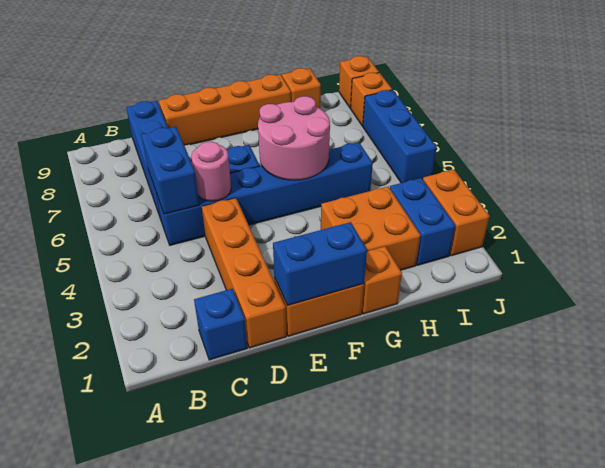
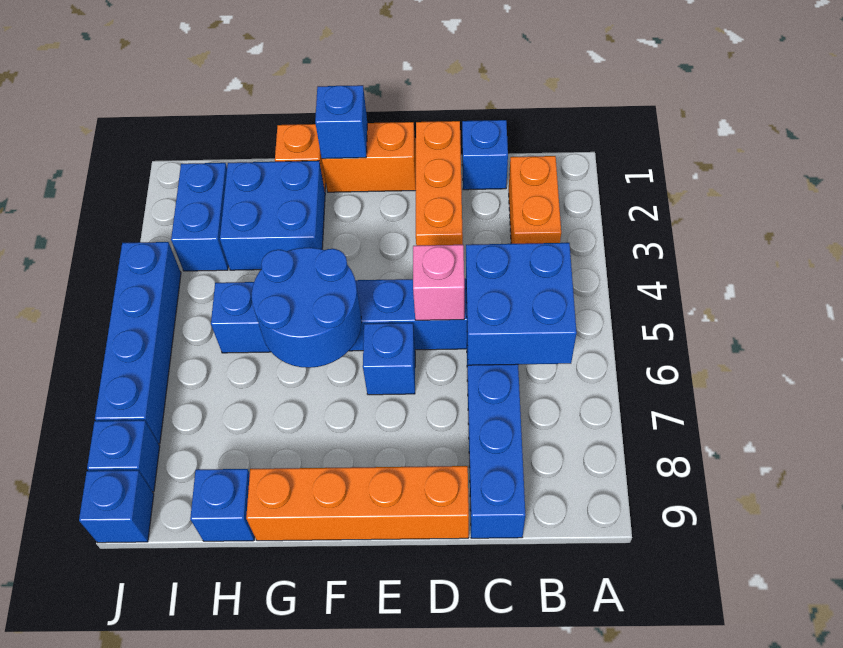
blue 1x2 brick [141,127,199,214] -> blue 2x2 brick [466,243,577,365]
orange 1x4 brick [202,198,286,348] -> orange 1x3 brick [416,121,463,246]
pink 1x1 round brick [191,142,231,201] -> pink 1x1 brick [413,245,464,320]
blue 1x2 brick [273,222,367,306] -> blue 1x1 brick [315,85,367,159]
pink 2x2 round brick [258,96,330,180] -> blue 2x2 round brick [252,248,362,368]
orange 2x2 brick [321,187,421,270] -> blue 2x2 brick [220,161,325,270]
orange 1x1 brick [282,68,321,108] -> blue 1x1 brick [190,469,255,541]
orange 1x2 brick [423,170,490,256] -> orange 1x2 brick moved to [509,156,561,244]
blue 1x3 brick [363,90,437,183] -> blue 1x4 brick [95,242,181,444]
orange 1x1 brick [351,73,392,126] -> blue 1x1 brick [87,420,160,492]
orange 1x1 brick [339,56,379,108] -> blue 1x1 brick [79,470,154,543]

